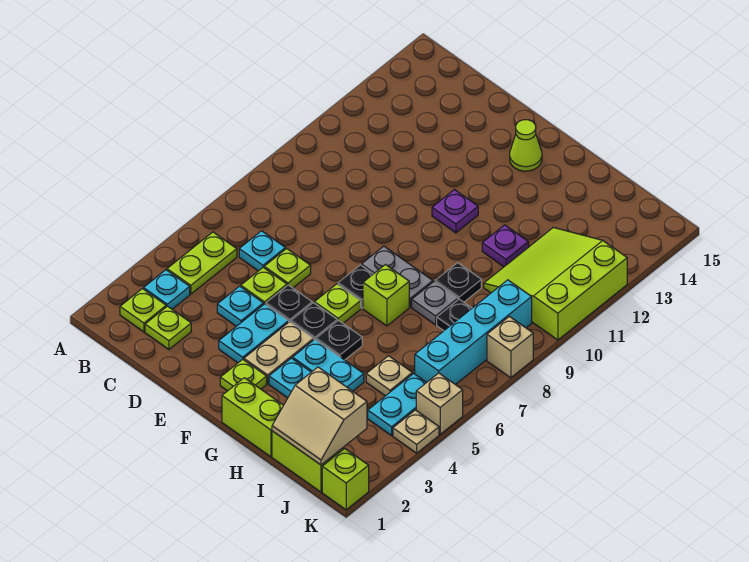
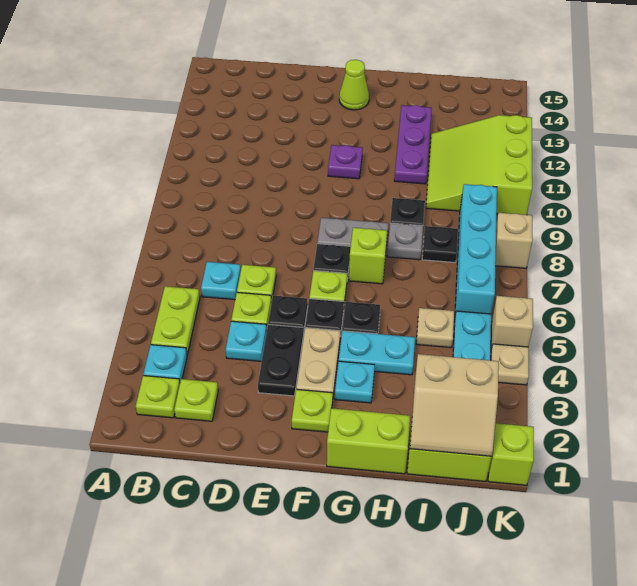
cyan 1x2 plate [219,304,289,363] -> black 1x2 plate [258,324,303,396]
purple 1x1 plate [482,225,529,267] -> purple 1x3 plate [394,105,432,184]

